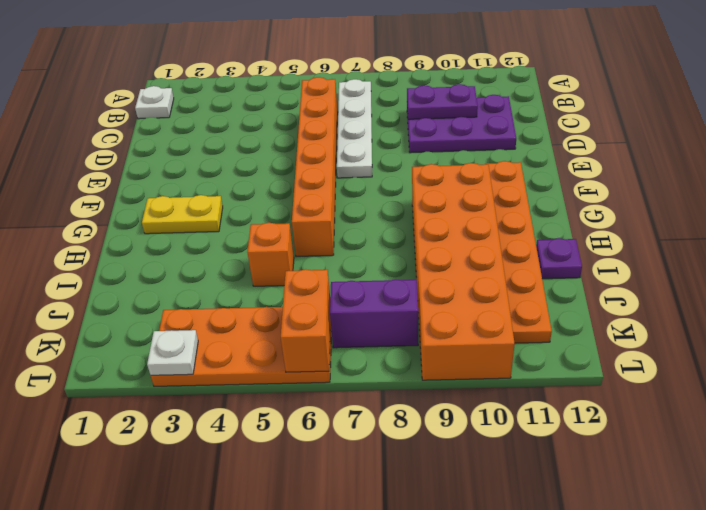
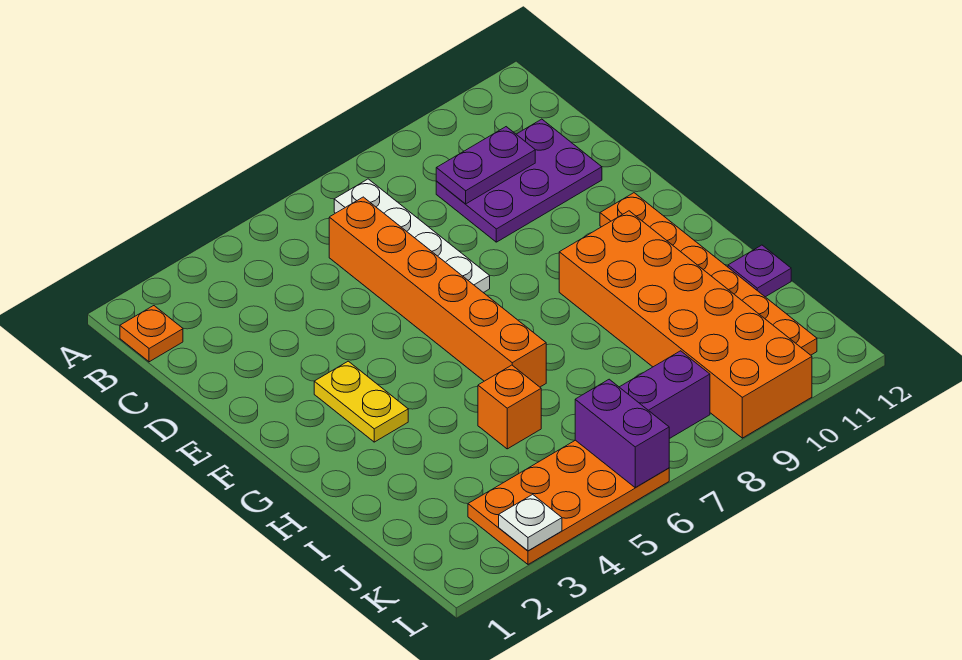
white 1x1 plate [135,86,174,119] -> orange 1x1 plate [120,306,183,362]
yellow 1x2 plate [142,195,223,234] -> yellow 1x2 plate turned to [314,361,408,442]
orange 1x2 brick [281,269,330,372] -> purple 1x2 brick [575,379,669,488]

